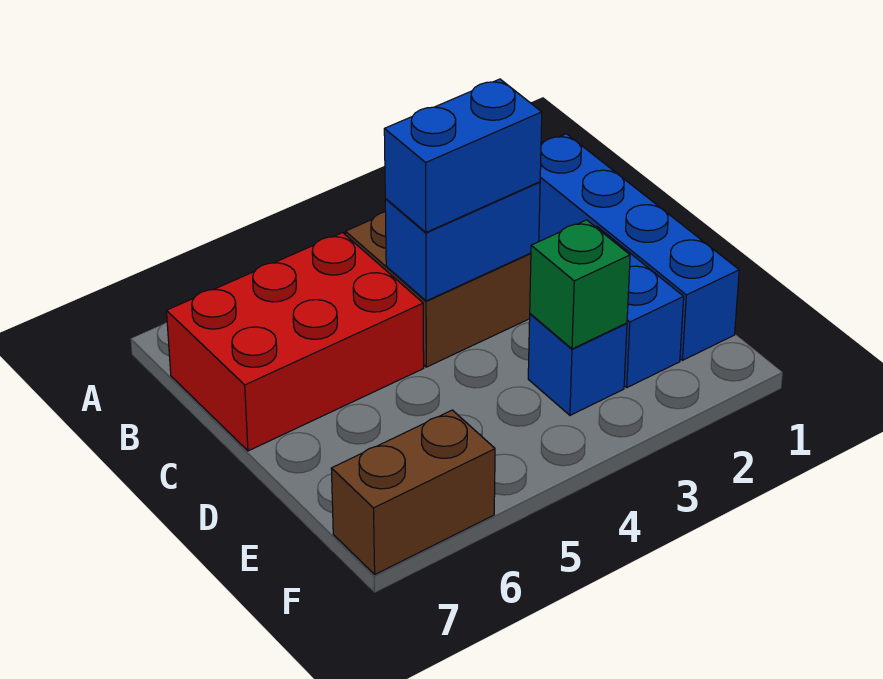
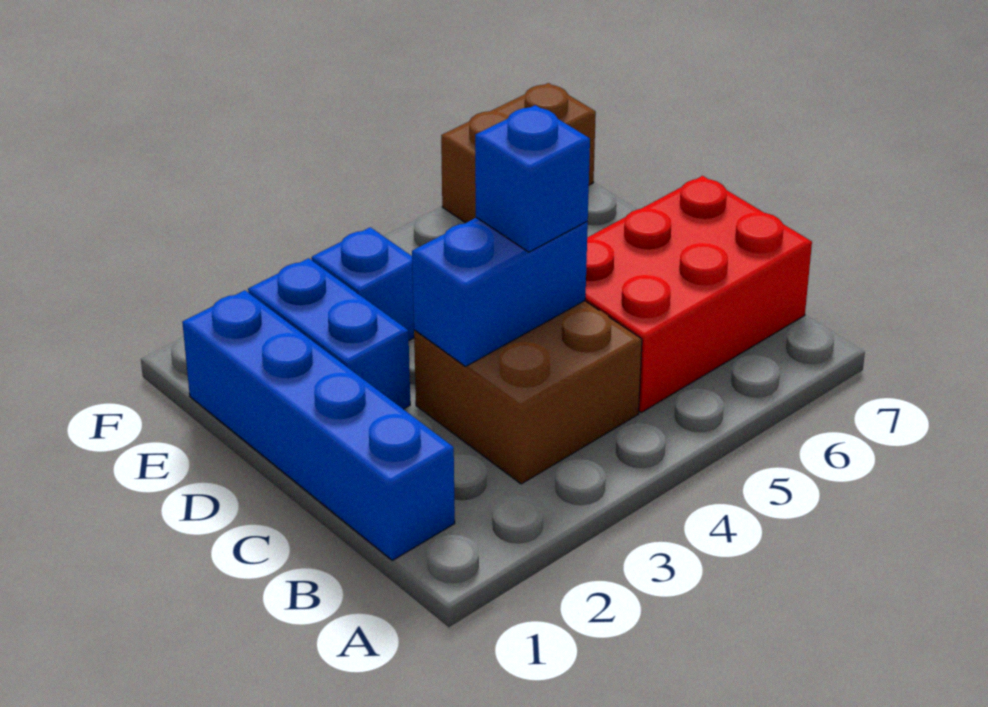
blue 1x2 brick [384,79,542,232] -> blue 1x1 brick [475,105,590,252]
green 1x1 brick [530,220,630,349] -> none

